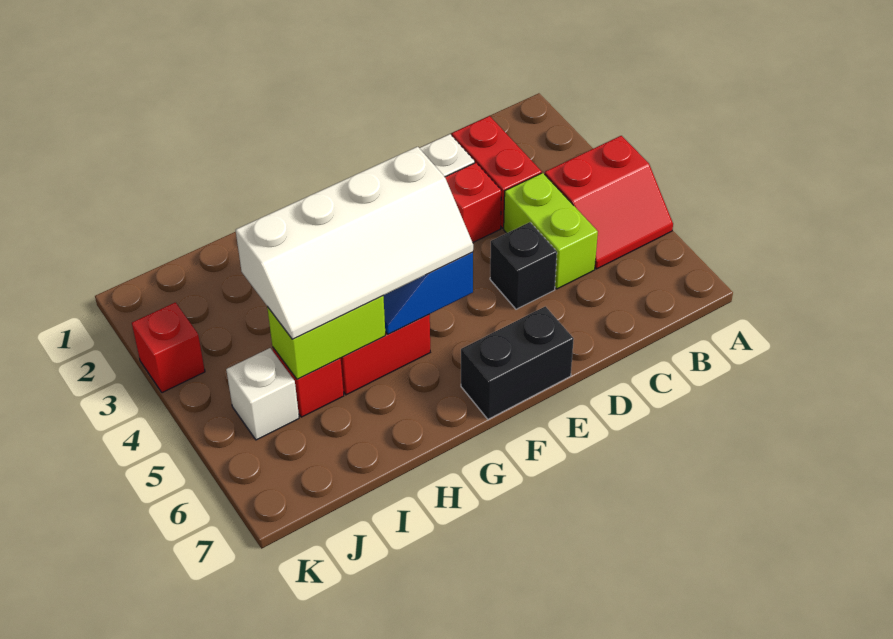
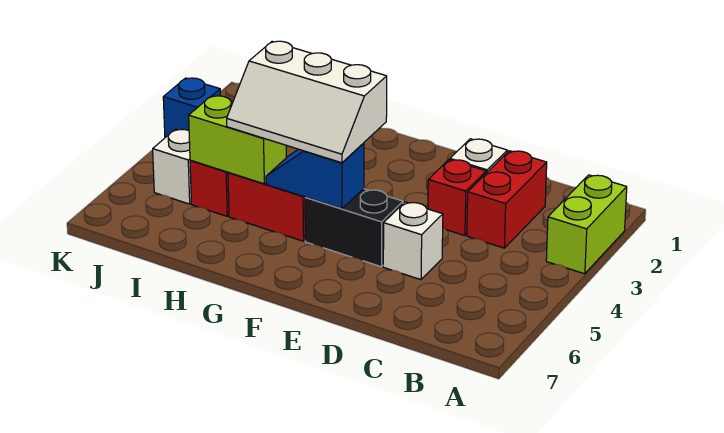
red 2x2 slope [545,136,673,269] -> none
lime 1x2 brick [504,173,598,289] -> lime 1x2 brick moved to [546,175,627,274]
black 1x1 brick [490,222,557,309] -> white 1x1 brick [383,202,443,280]
black 1x2 brick [461,306,574,419] -> black 1x2 brick moved to [305,189,403,267]
white 2x4 slope [236,147,473,339] -> white 2x3 slope [227,41,387,163]
red 1x1 brick [132,302,205,393] -> blue 1x1 brick [163,78,220,138]

